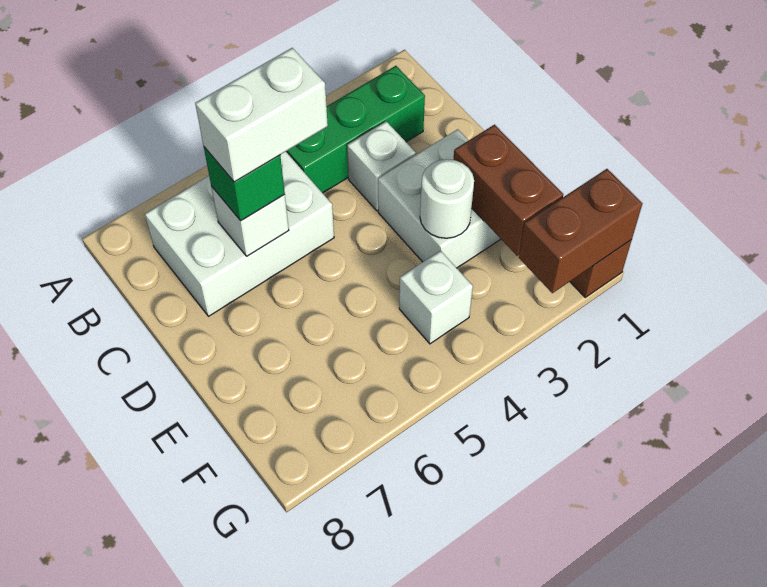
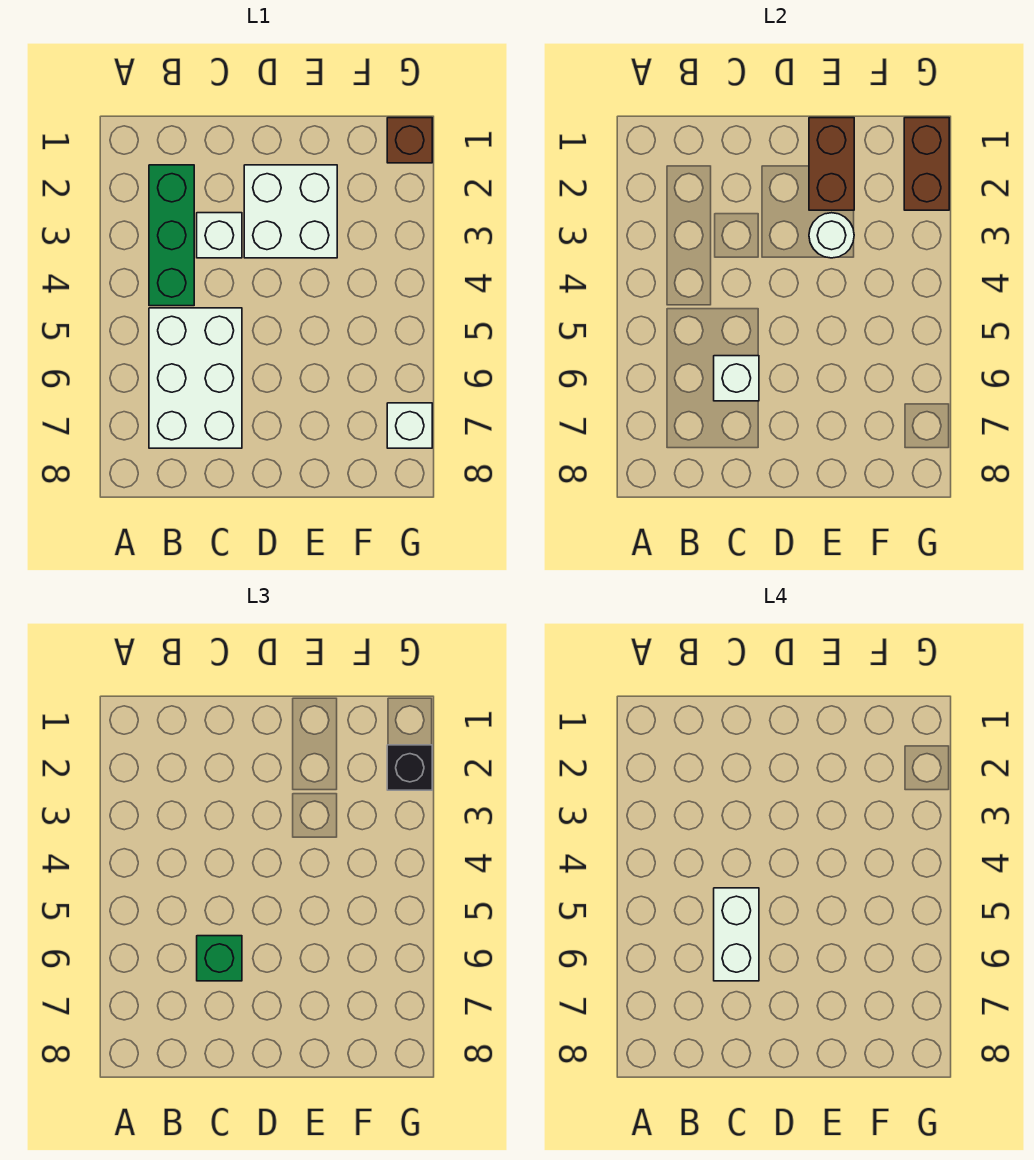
brown 1x2 brick [454,125,563,256] -> brown 1x2 brick turned to [809,118,854,210]
white 1x1 brick [399,251,473,344] -> white 1x1 brick moved to [387,403,432,448]
none -> black 1x1 brick [387,745,432,790]

